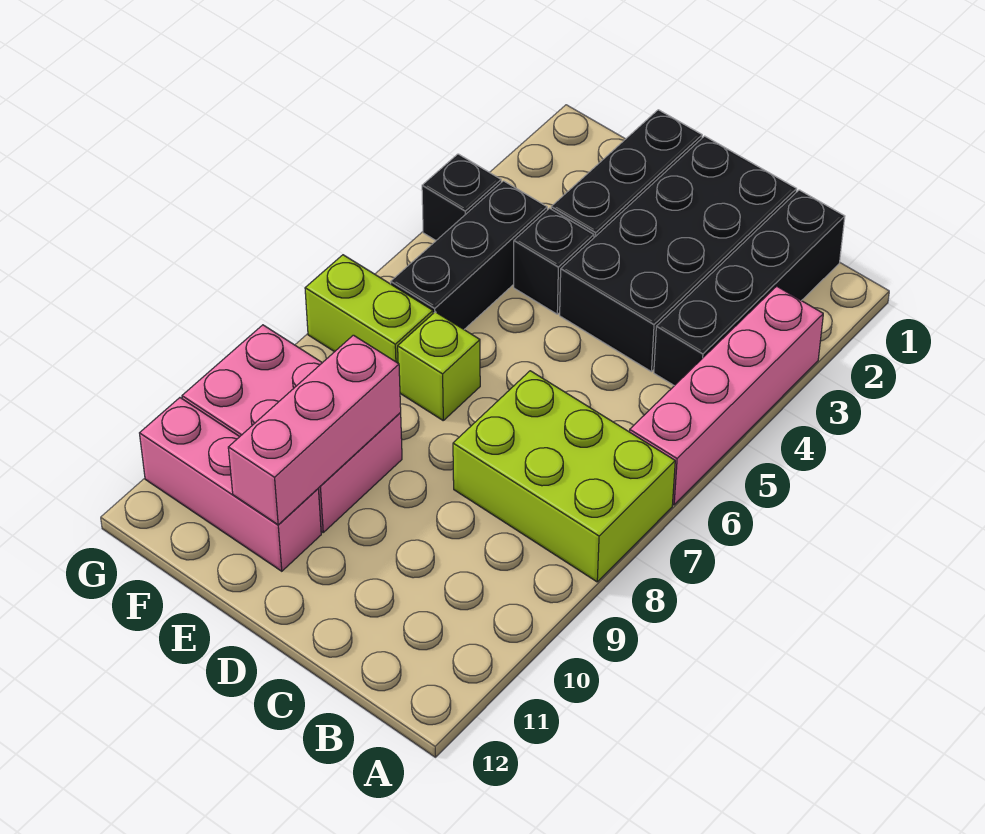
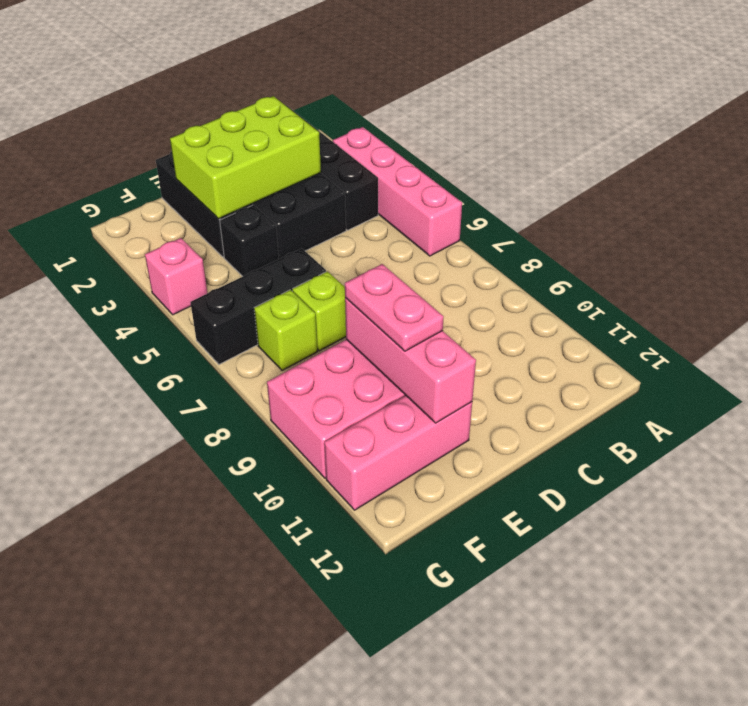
lime 2x3 brick [453,371,675,582] -> lime 2x3 brick moved to [170,96,321,219]
none -> pink 1x2 plate [344,264,443,351]
black 1x3 brick [391,181,547,329] -> black 1x3 brick turned to [190,248,326,364]
lime 1x2 brick [305,255,433,363] -> lime 1x1 brick [254,290,318,371]
black 1x1 brick [422,154,501,240] -> pink 1x1 brick [145,238,208,315]

